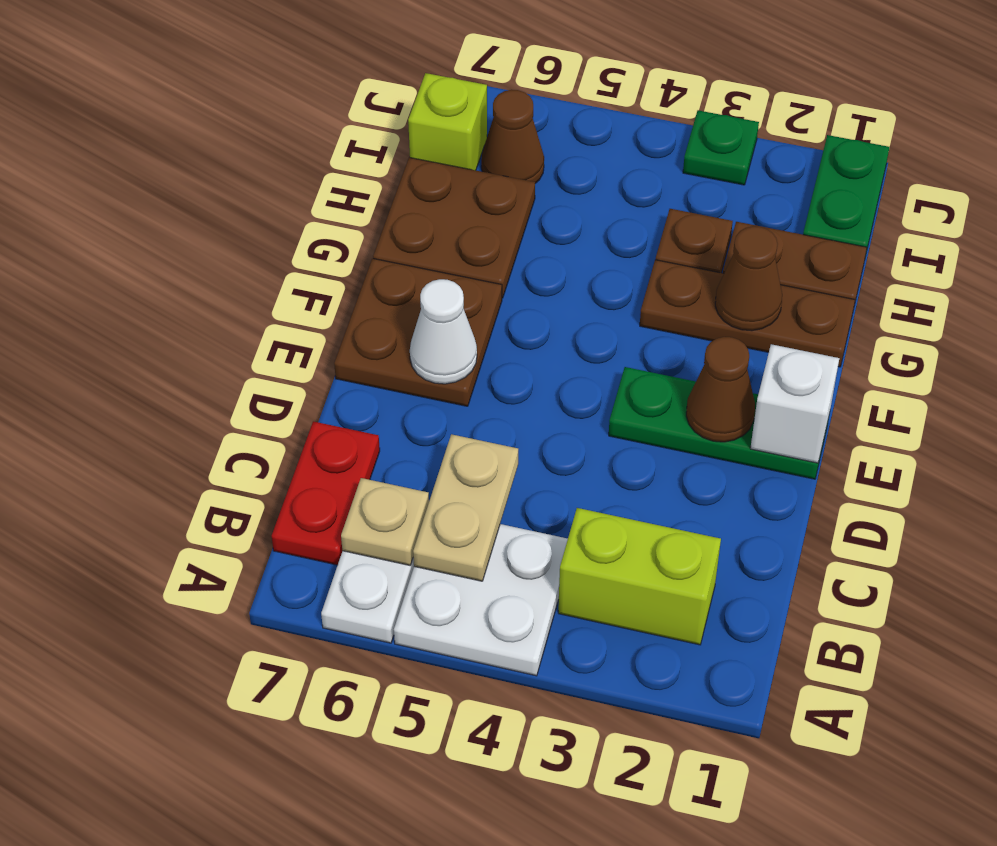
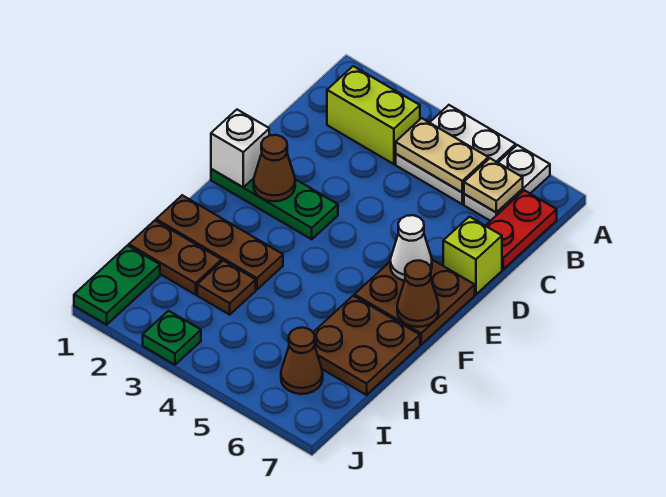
tan 1x2 plate [413,434,518,581] -> tan 1x2 plate turned to [396,118,488,192]
brown 1x1 cone [715,226,782,331] -> brown 1x1 cone moved to [397,260,439,327]
lime 1x1 brick [408,73,487,170] -> lime 1x1 brick moved to [443,217,502,295]

